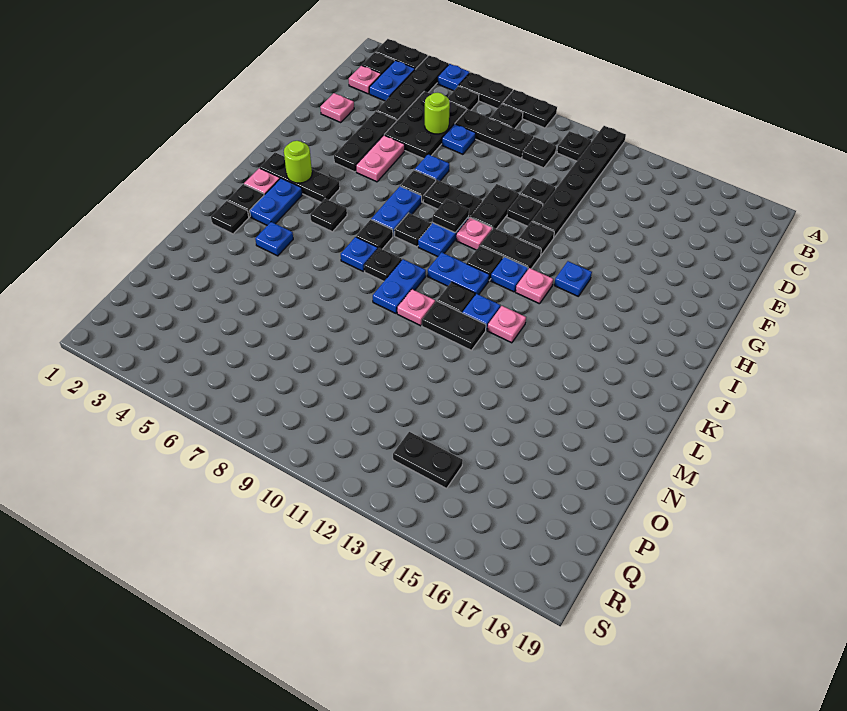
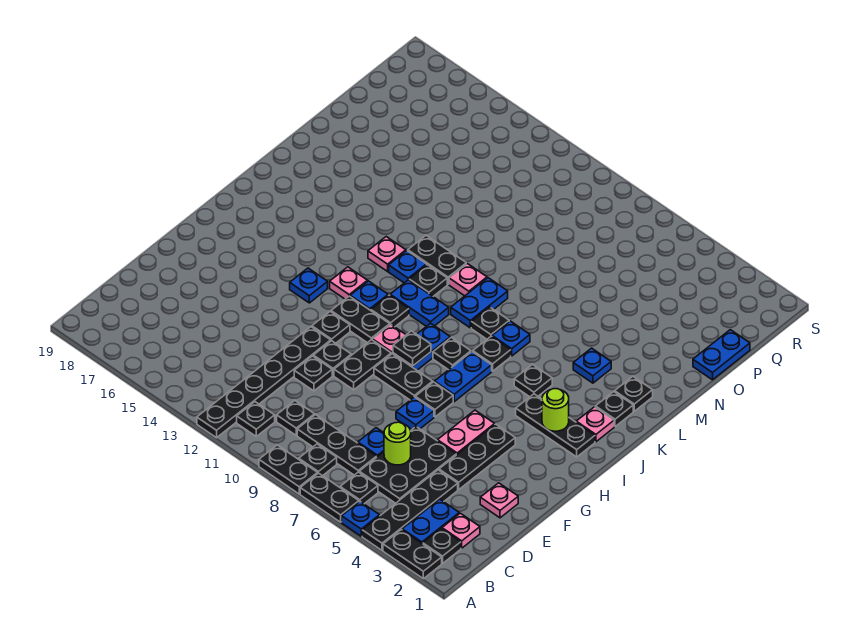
blue 1x2 plate [250,178,303,225] -> blue 1x2 plate moved to [693,330,750,380]
black 1x2 plate [393,432,463,488] -> none

